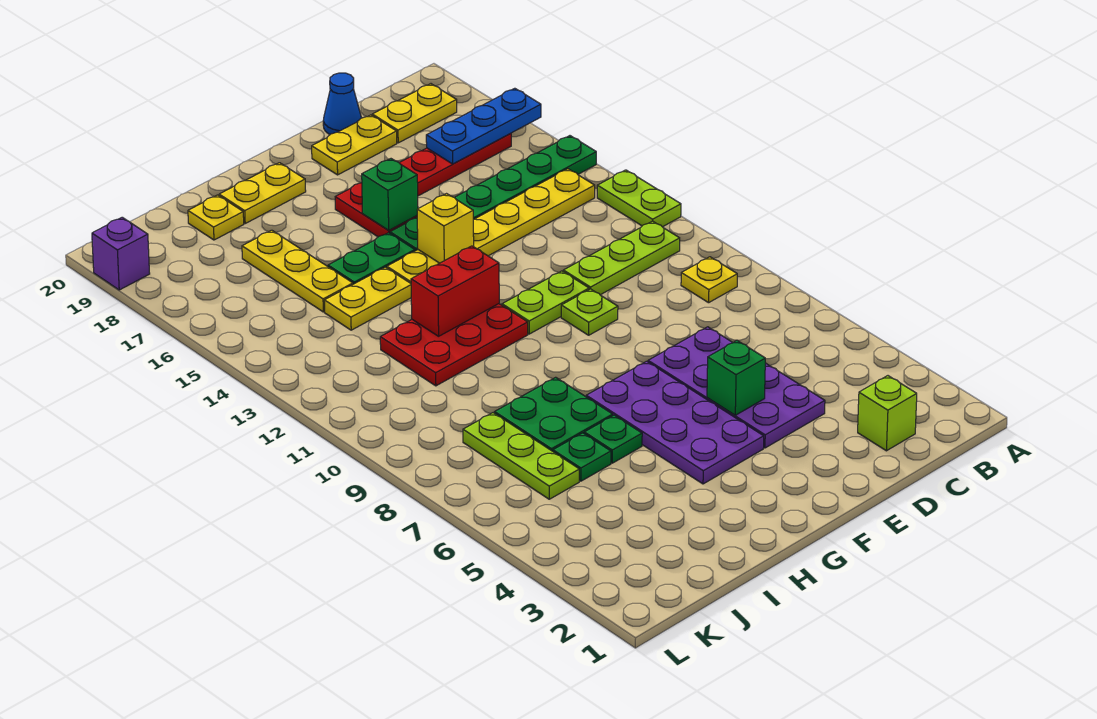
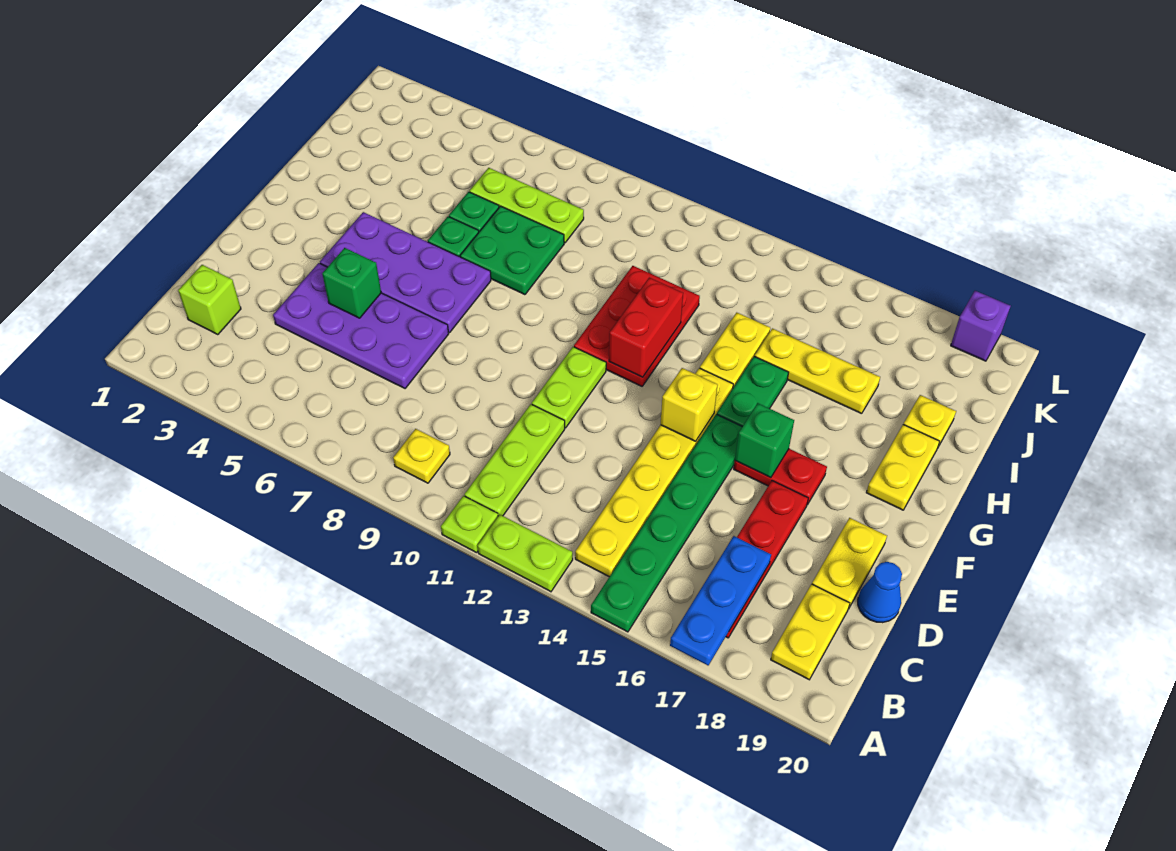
lime 1x1 plate [561,289,618,335] -> lime 1x1 plate moved to [441,496,498,553]

